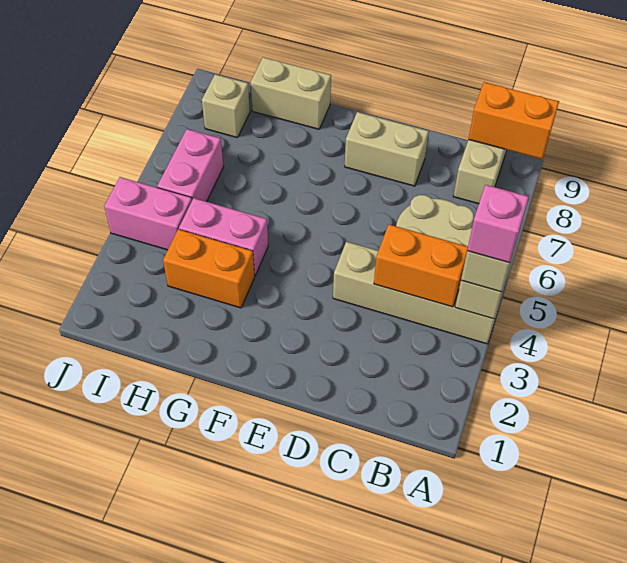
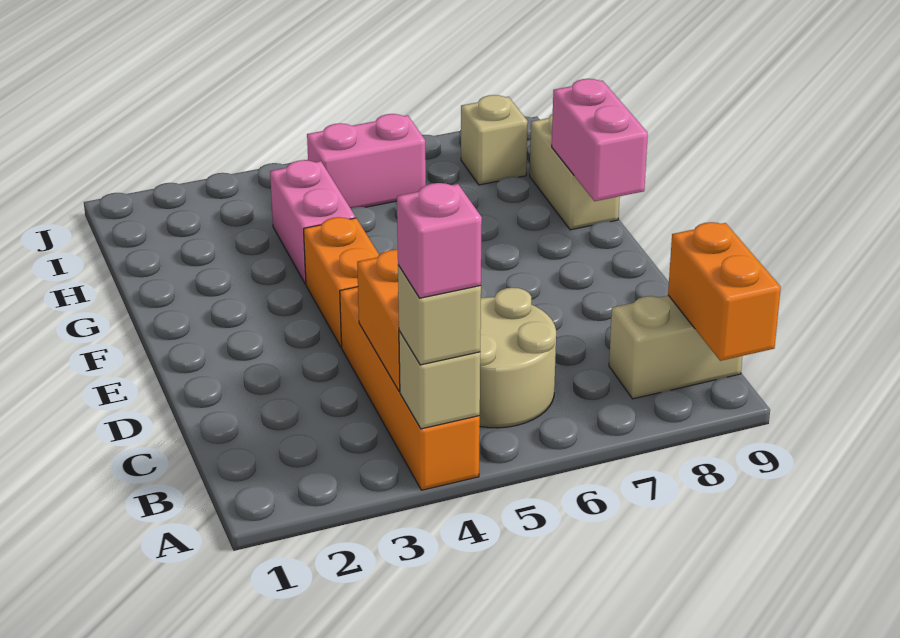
tan 1x4 brick [333,242,502,344] -> orange 1x4 brick [340,287,480,490]
tan 1x2 brick [345,112,429,186] -> none
orange 1x2 brick [163,229,255,308] -> orange 1x2 brick moved to [304,217,379,347]
pink 1x2 brick [104,177,192,250] -> pink 1x2 brick moved to [552,79,648,201]

